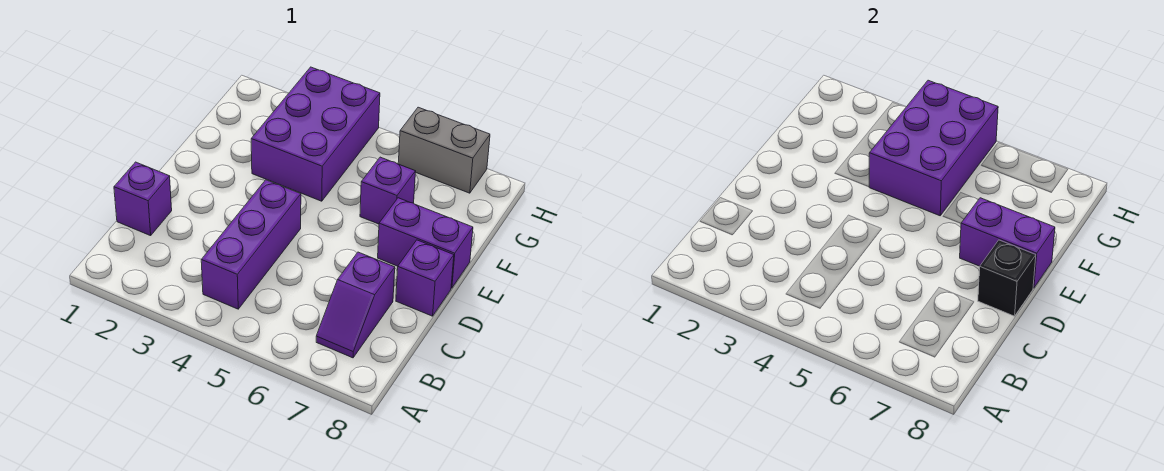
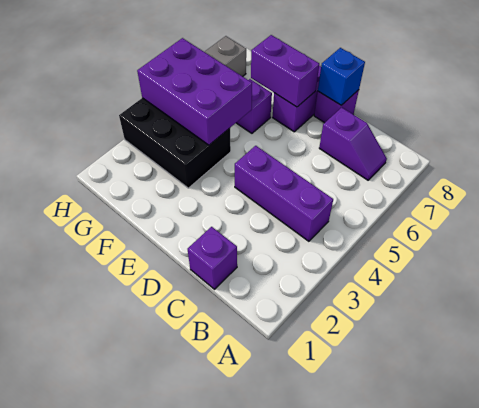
black 1x1 brick [978,240,1036,316] -> blue 1x1 brick [318,48,365,105]
purple 1x2 brick [960,198,1055,288] -> purple 1x2 brick turned to [251,35,319,107]
purple 2x3 brick [251,67,380,201] -> black 2x3 brick [119,98,231,188]

